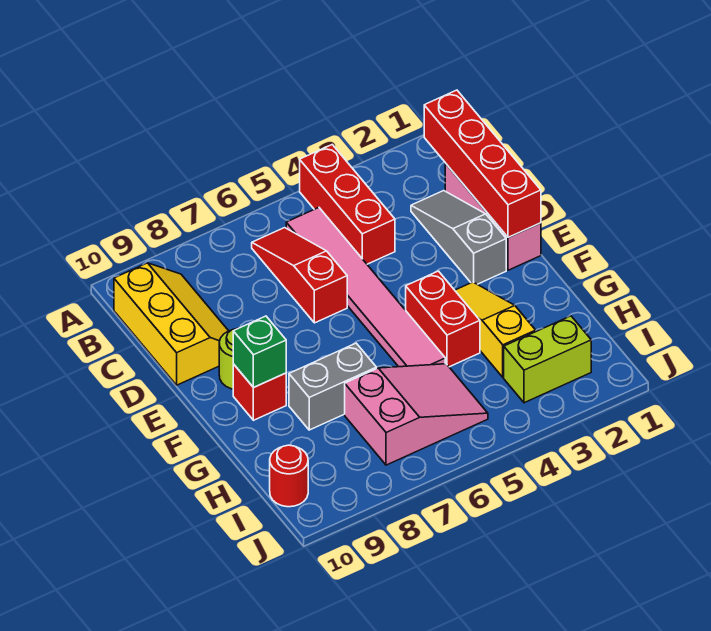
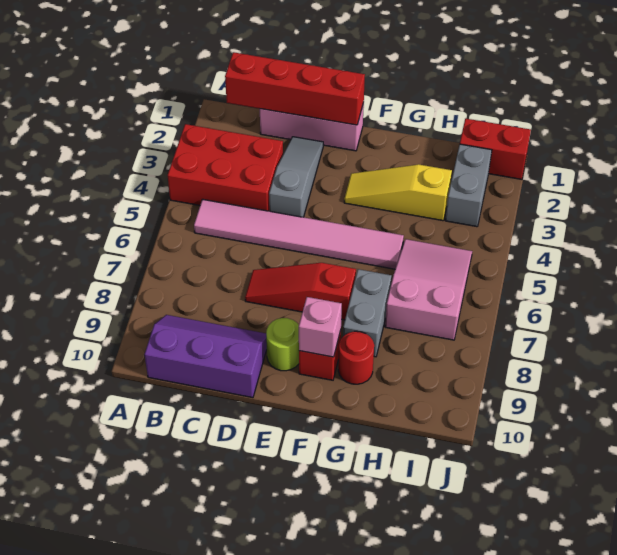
red 1x3 brick [300,145,395,264] -> red 2x3 brick [168,124,283,211]
red 1x3 slope [252,228,347,323] -> red 1x3 slope moved to [245,263,356,320]
yellow 2x3 slope [114,263,228,385] -> purple 2x3 slope [144,315,267,398]
grey 1x3 slope [411,191,506,284] -> grey 1x3 slope turned to [269,137,323,217]
red 1x2 brick [406,271,480,367] -> red 1x2 brick moved to [460,119,531,179]
green 1x1 brick [233,316,286,388] -> pink 1x1 brick [299,297,342,357]
lime 1x2 brick [504,316,591,403] -> grey 1x2 brick [445,144,492,227]
red 1x1 round brick [270,445,308,507] -> red 1x1 round brick moved to [338,331,374,384]

